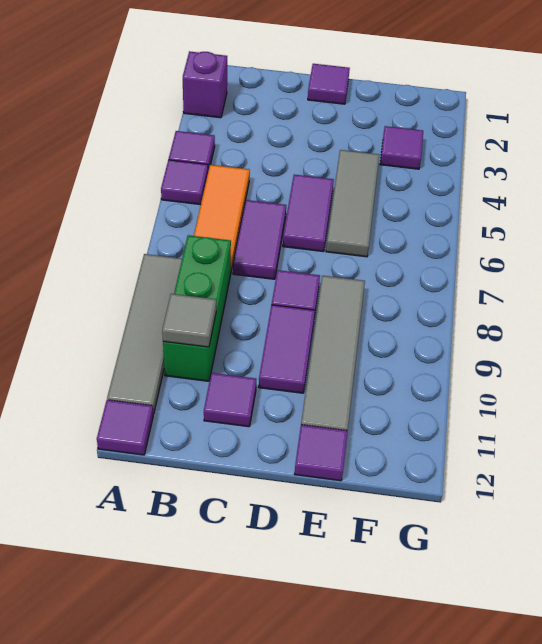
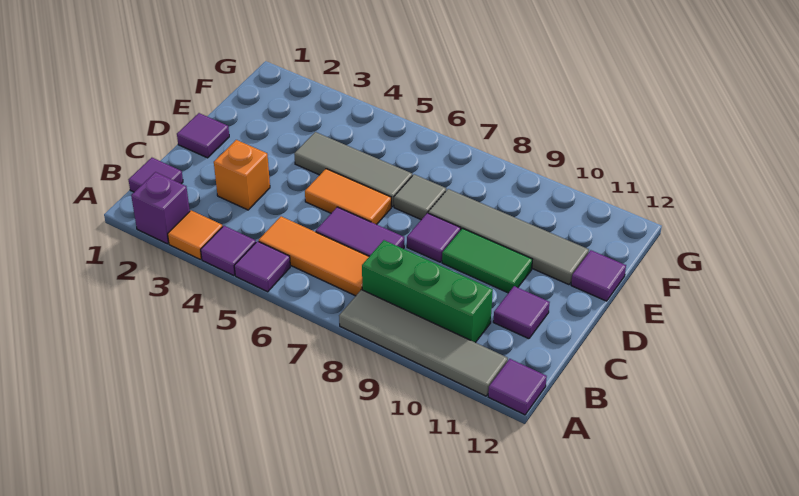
none -> orange 1x1 tile [168,210,222,259]
grey 1x1 tile [162,294,216,347] -> grey 1x1 tile moved to [394,174,446,220]
none -> orange 1x1 brick [214,140,270,210]
purple 1x2 tile [283,175,334,252] -> orange 1x2 tile [305,169,391,225]
purple 1x2 tile [259,305,315,393] -> green 1x2 tile [442,228,533,293]
purple 1x1 tile [380,126,423,169] -> purple 1x1 tile moved to [129,158,183,192]

